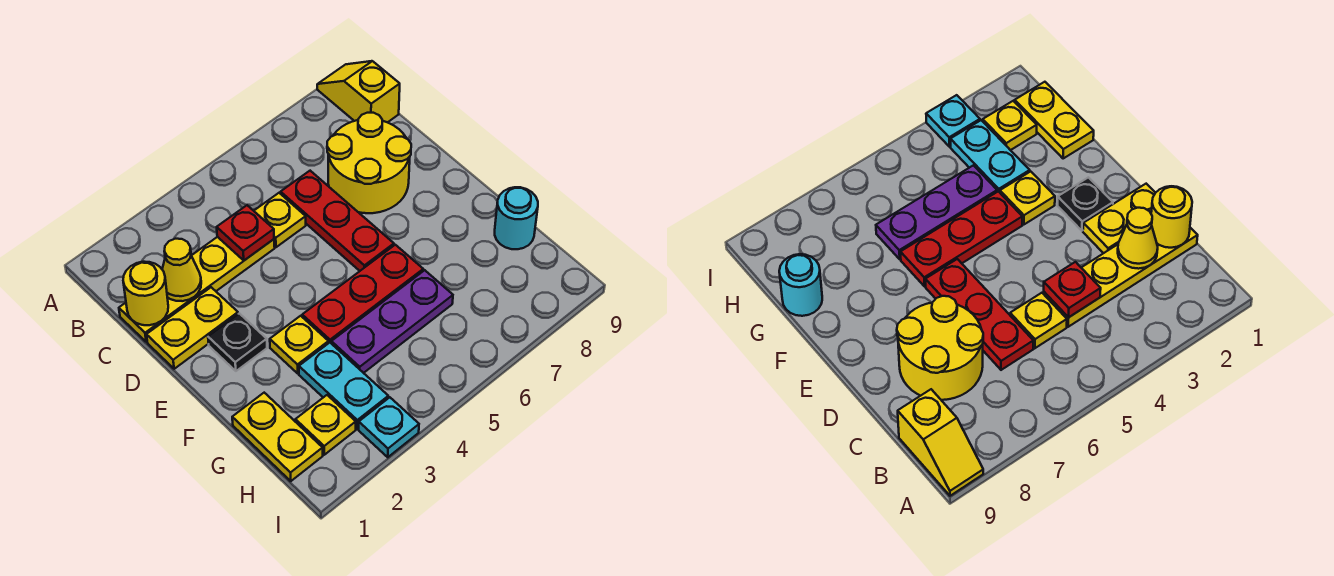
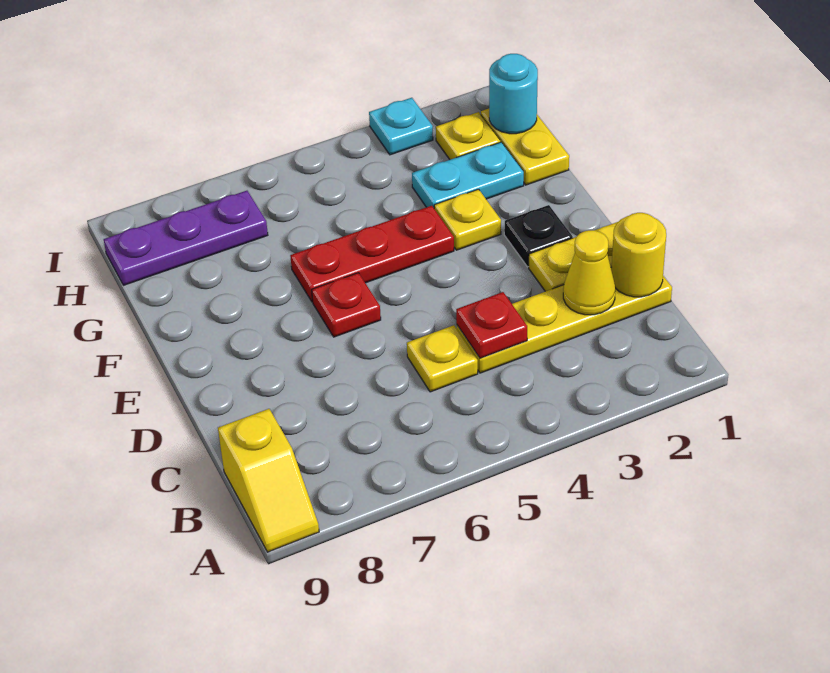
red 1x3 plate [281,171,394,271] -> red 1x1 plate [312,273,381,337]
yellow 2x2 round brick [327,113,411,213] -> none
cyan 1x2 plate [299,343,388,429] -> cyan 1x2 plate turned to [412,142,524,208]
purple 1x3 plate [331,270,453,373] -> purple 1x3 plate moved to [104,191,268,285]
cyan 1x1 round brick [495,187,538,249] -> cyan 1x1 round brick moved to [489,54,538,134]

